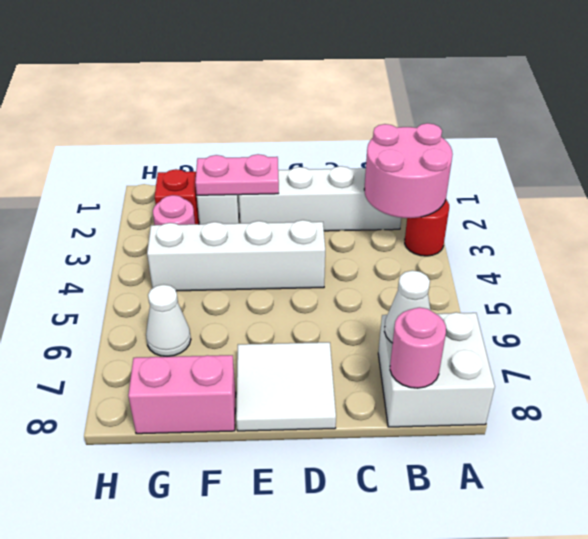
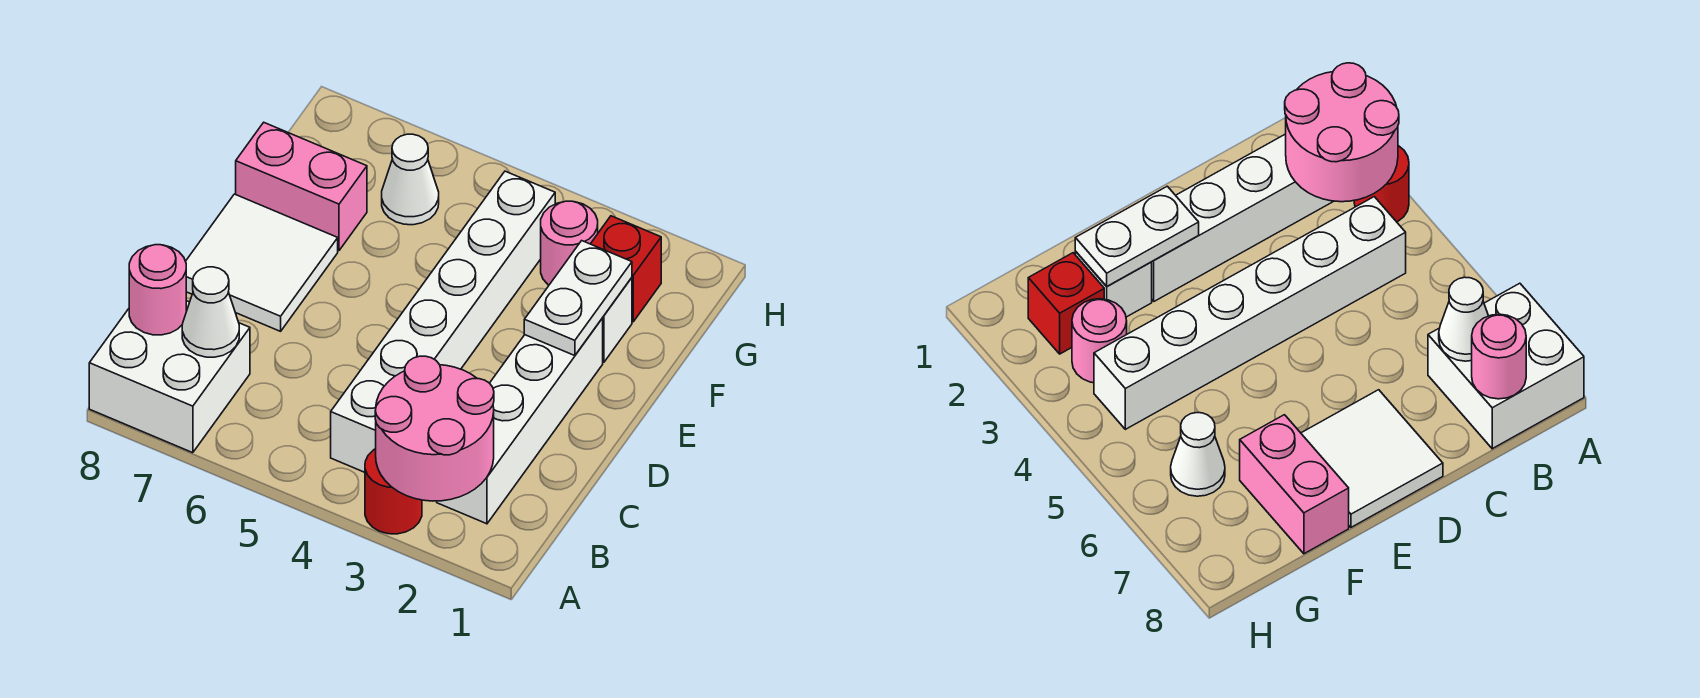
white 1x4 brick [147,220,325,291] -> white 1x6 brick [331,171,555,472]
pink 1x2 plate [195,154,279,195] -> white 1x2 plate [524,241,632,356]
pink 1x2 brick [128,355,236,434] -> pink 1x2 brick turned to [236,122,367,251]

